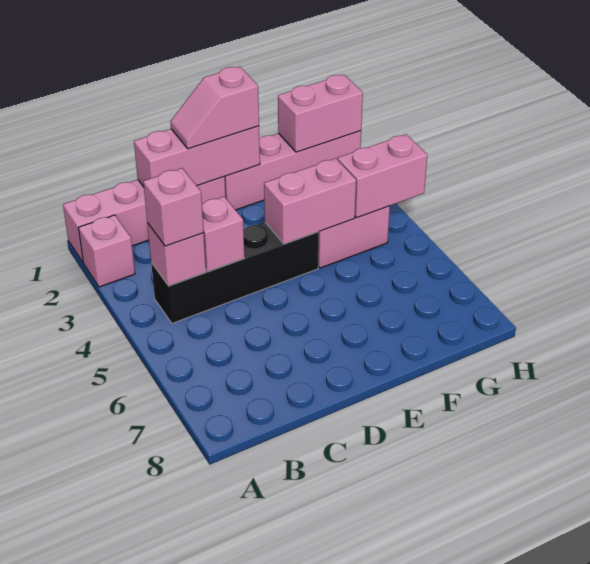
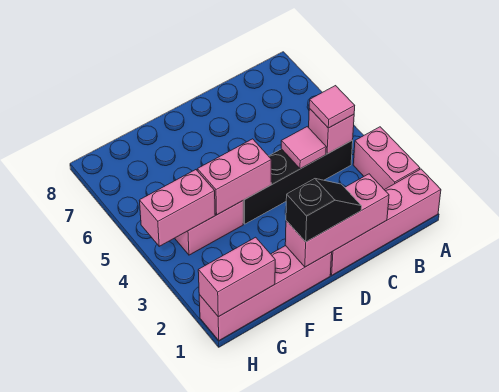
pink 1x1 brick [78,215,135,287] -> pink 1x2 brick [353,127,420,190]
pink 1x1 brick [143,168,204,246] -> pink 1x1 tile [309,86,355,128]
pink 1x1 brick [202,197,244,271] -> pink 1x1 tile [281,127,326,169]
pink 1x2 slope [170,67,259,149] -> black 1x2 slope [286,179,362,242]

